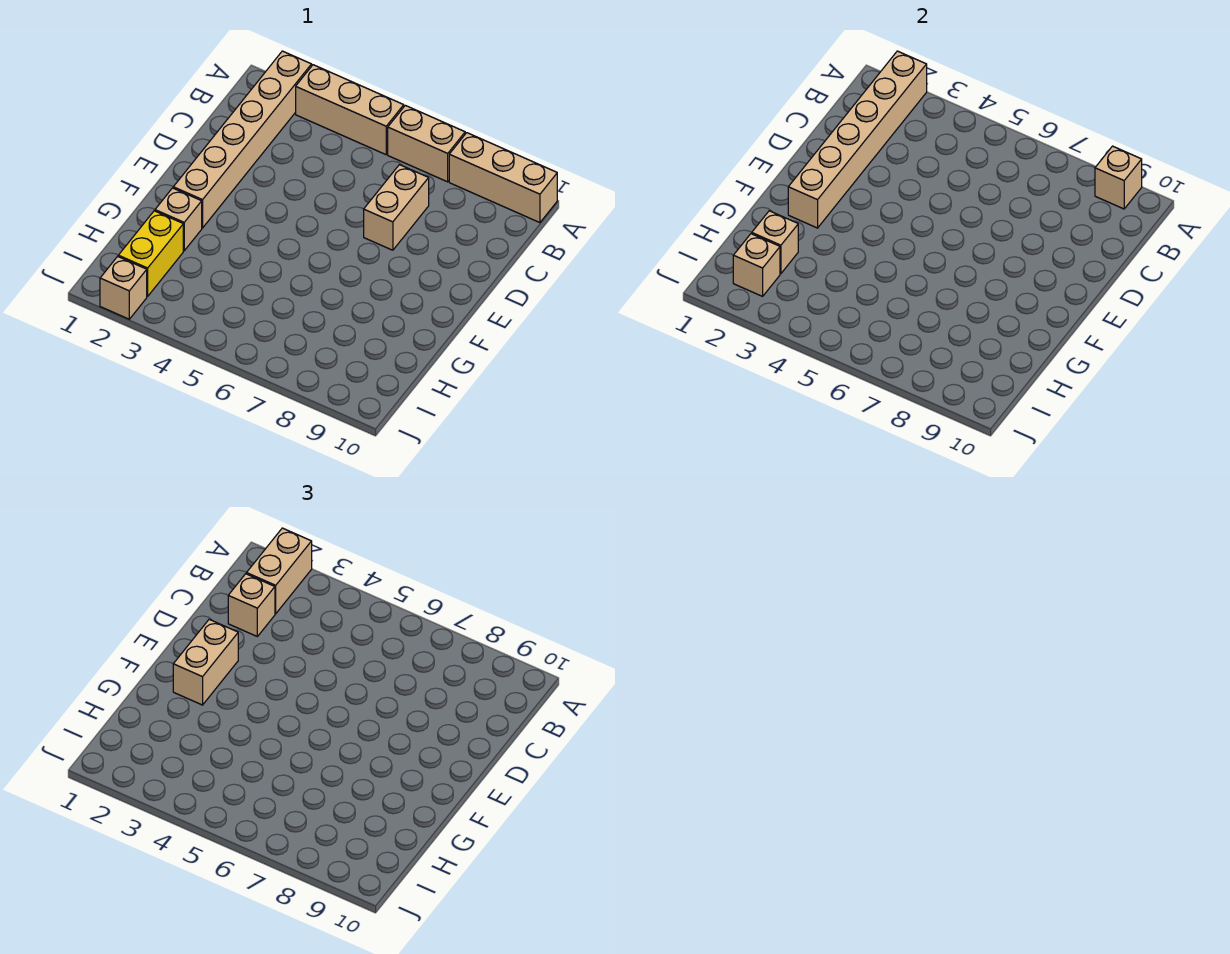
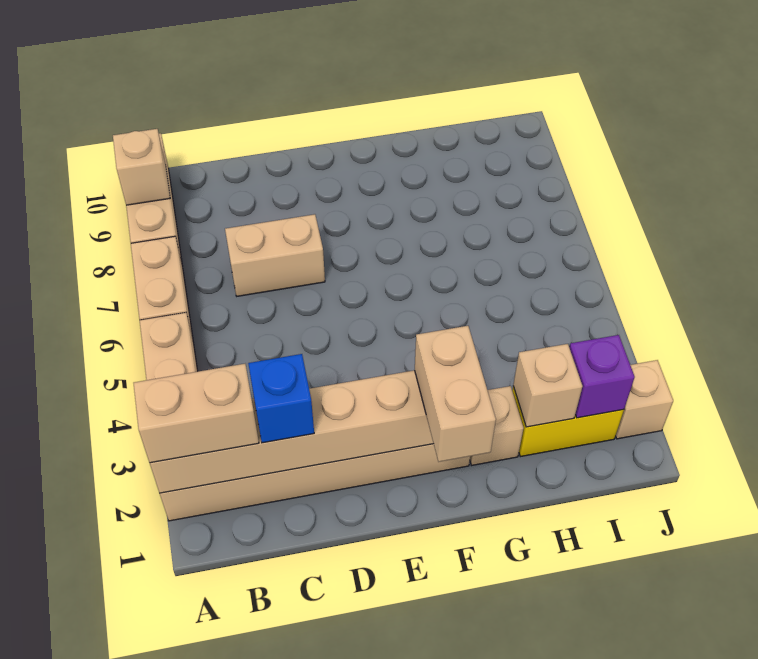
tan 1x1 brick [228,574,275,636] -> blue 1x1 brick [248,354,314,443]
tan 1x2 brick [173,619,238,705] -> tan 1x2 brick turned to [415,326,496,462]
tan 1x1 brick [733,234,780,296] -> purple 1x1 brick [569,335,635,418]

